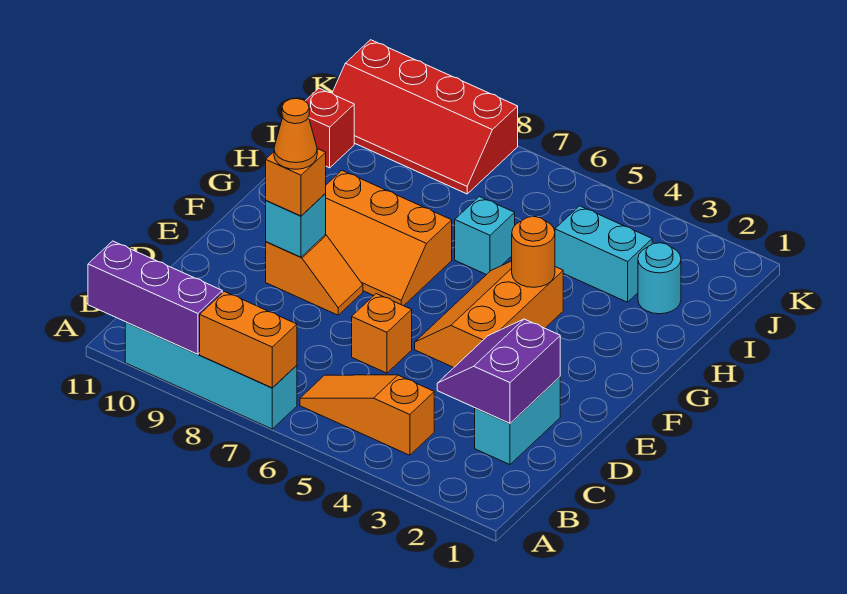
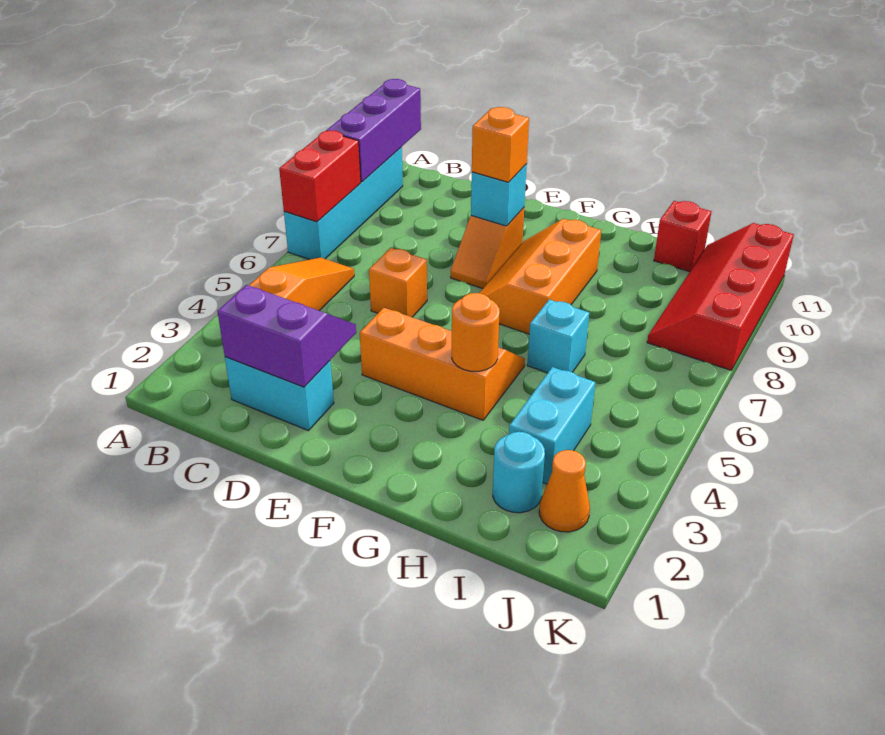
orange 1x2 brick [200,291,297,388] -> red 1x2 brick [279,130,361,222]
orange 1x1 cone [274,99,317,169] -> orange 1x1 cone moved to [539,450,590,532]

